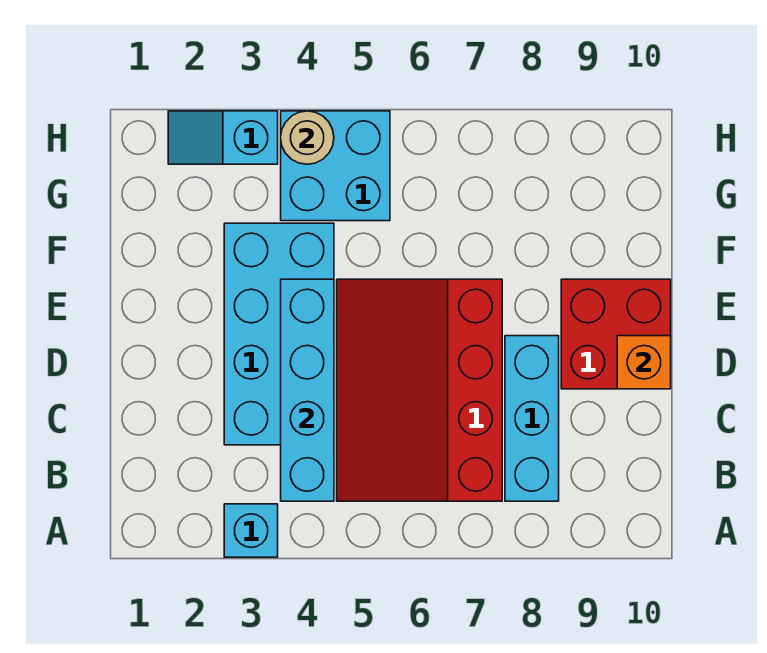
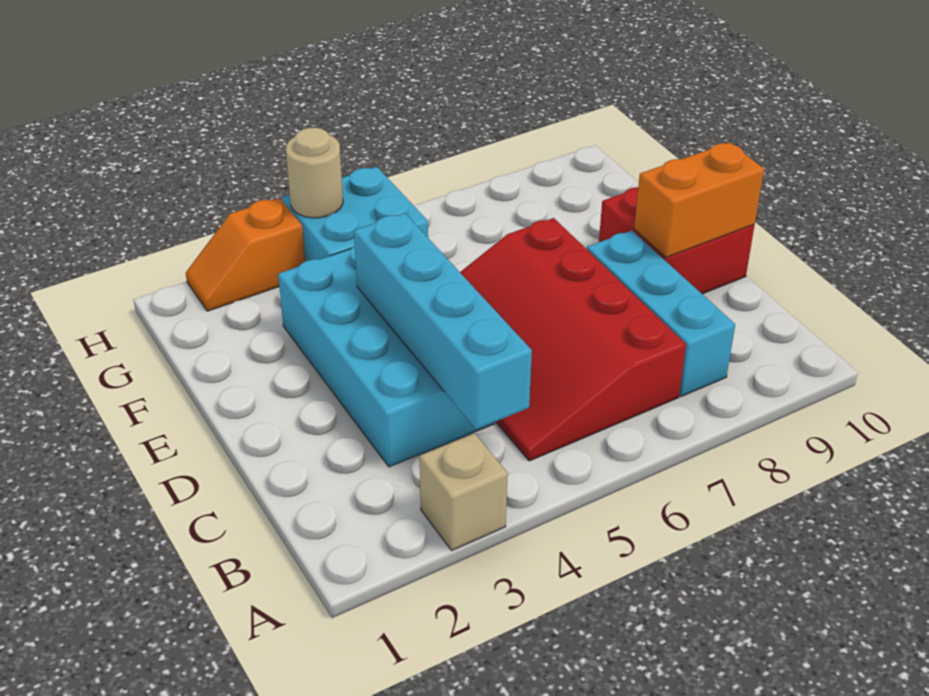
cyan 1x1 brick [224,504,278,557] -> tan 1x1 brick [420,433,508,551]
orange 1x1 brick [617,336,671,389] -> orange 1x2 brick [634,142,764,257]
cyan 1x2 slope [168,111,278,164] -> orange 1x2 slope [186,198,305,311]

